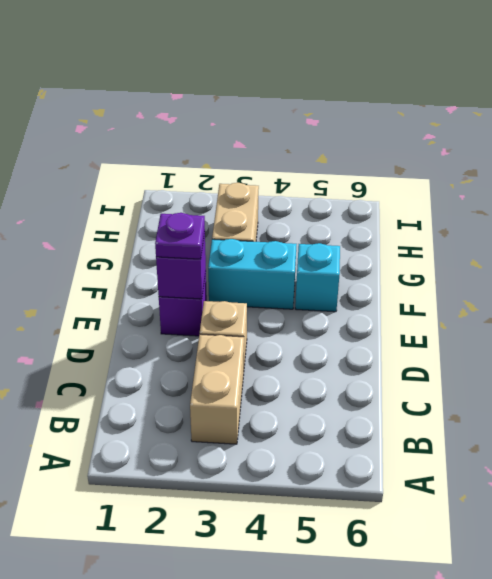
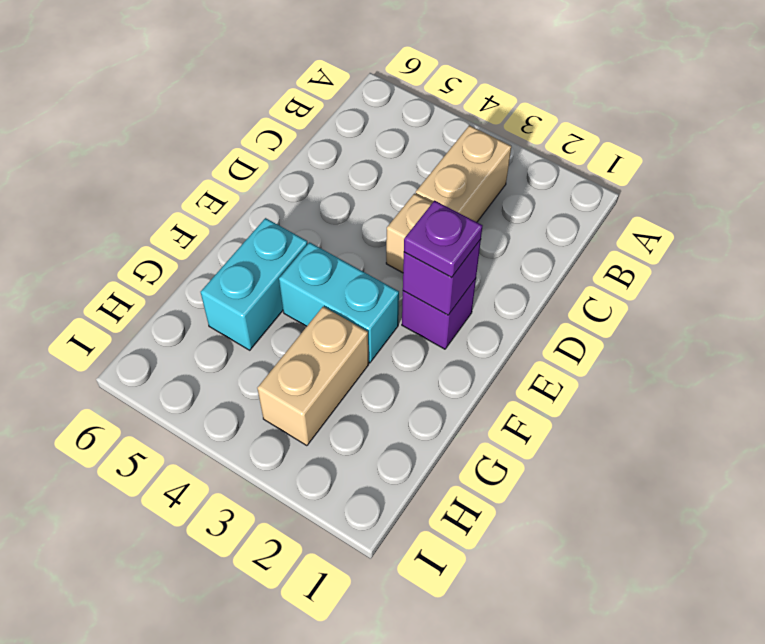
cyan 1x1 brick [295,243,340,312] -> cyan 1x2 brick [201,218,308,350]

